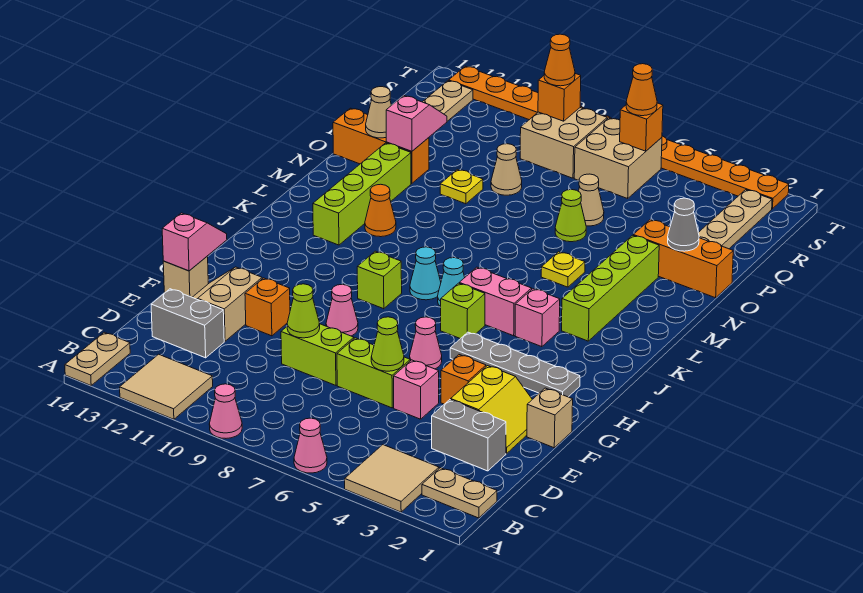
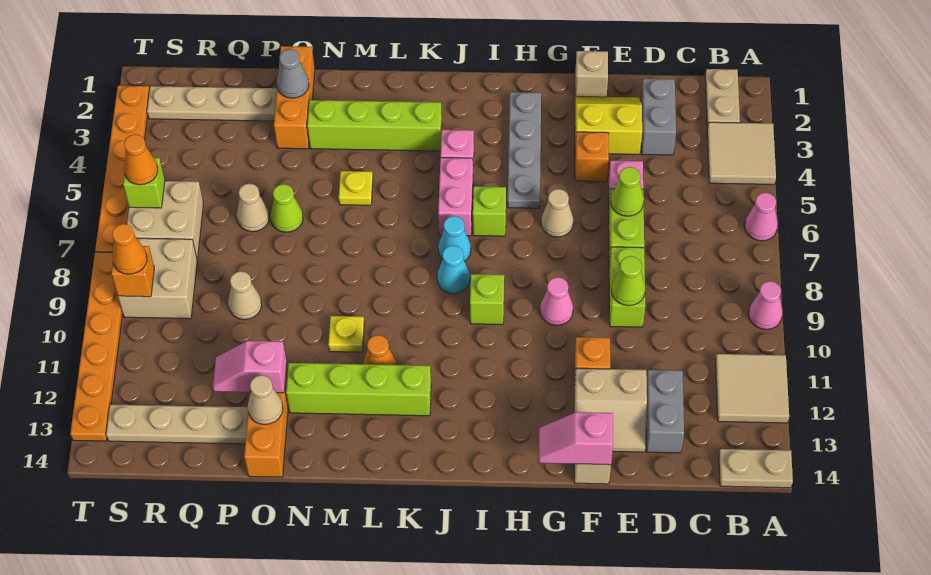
pink 1x1 cone [410,317,442,369] -> tan 1x1 cone [541,189,574,237]
yellow 1x1 plate [440,169,483,204] -> yellow 1x1 plate moved to [328,316,364,352]
orange 1x1 brick [620,103,663,151] -> lime 1x1 brick [123,158,165,208]

